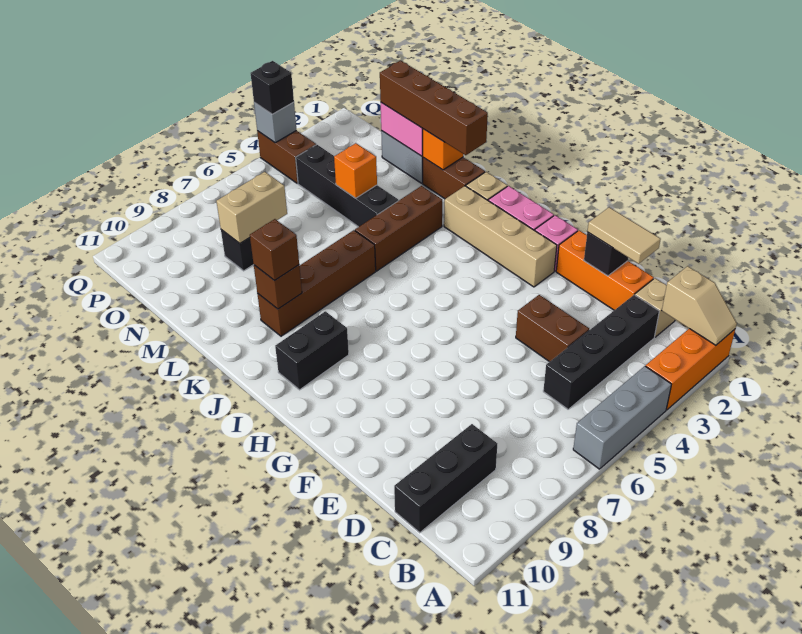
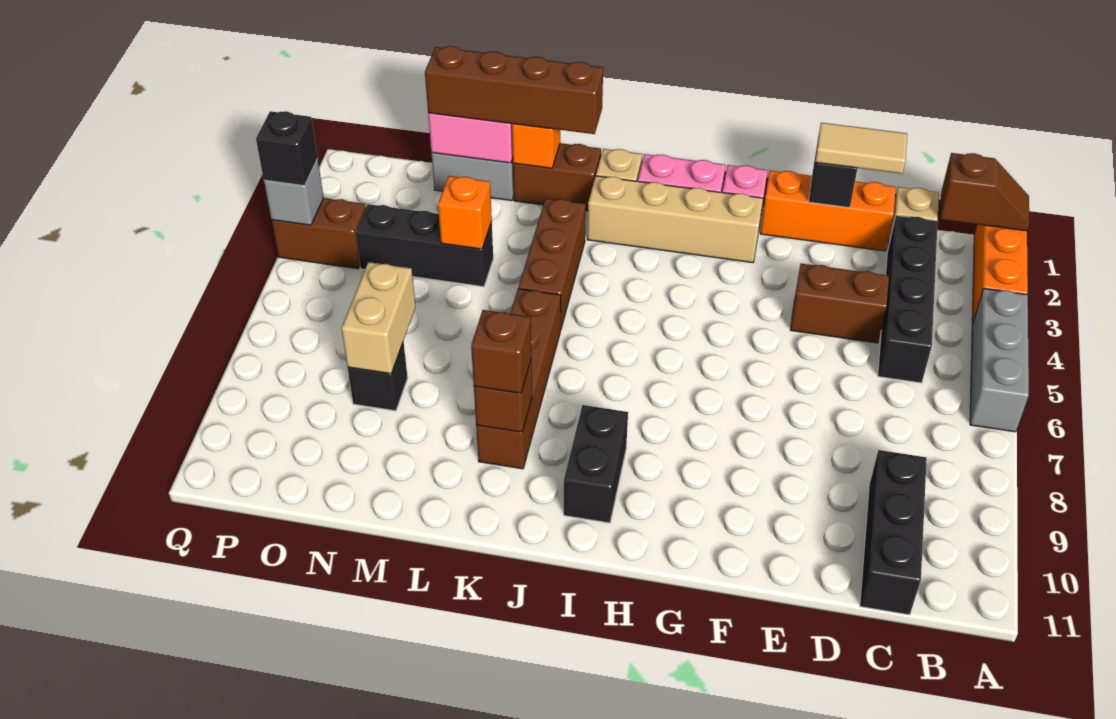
tan 1x2 slope [662,266,737,345] -> brown 1x2 slope [940,153,1029,231]
black 1x4 brick [296,145,399,227] -> black 1x3 brick [356,204,493,287]

